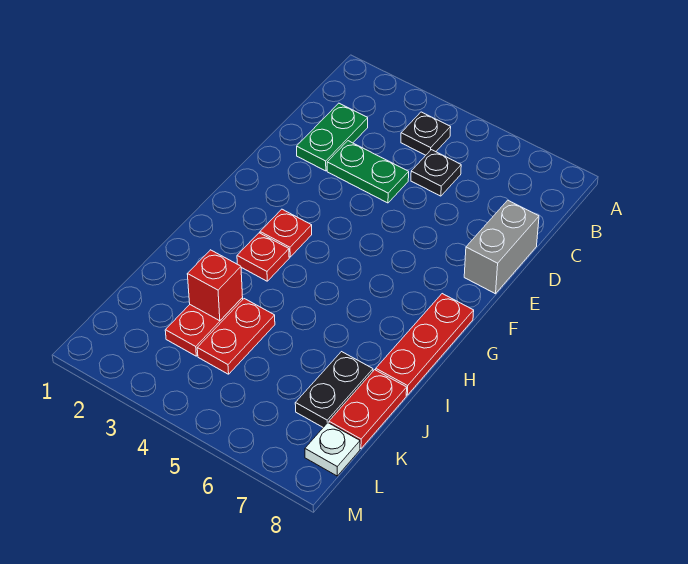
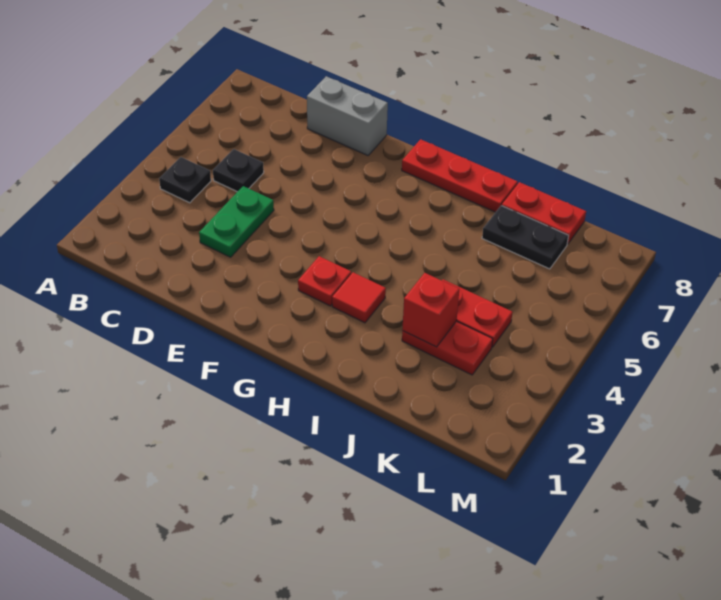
green 1x2 plate [297,103,368,171] -> none
red 1x1 plate [237,233,289,281] -> red 1x1 tile [332,272,386,323]
white 1x1 plate [305,423,360,476] -> none

